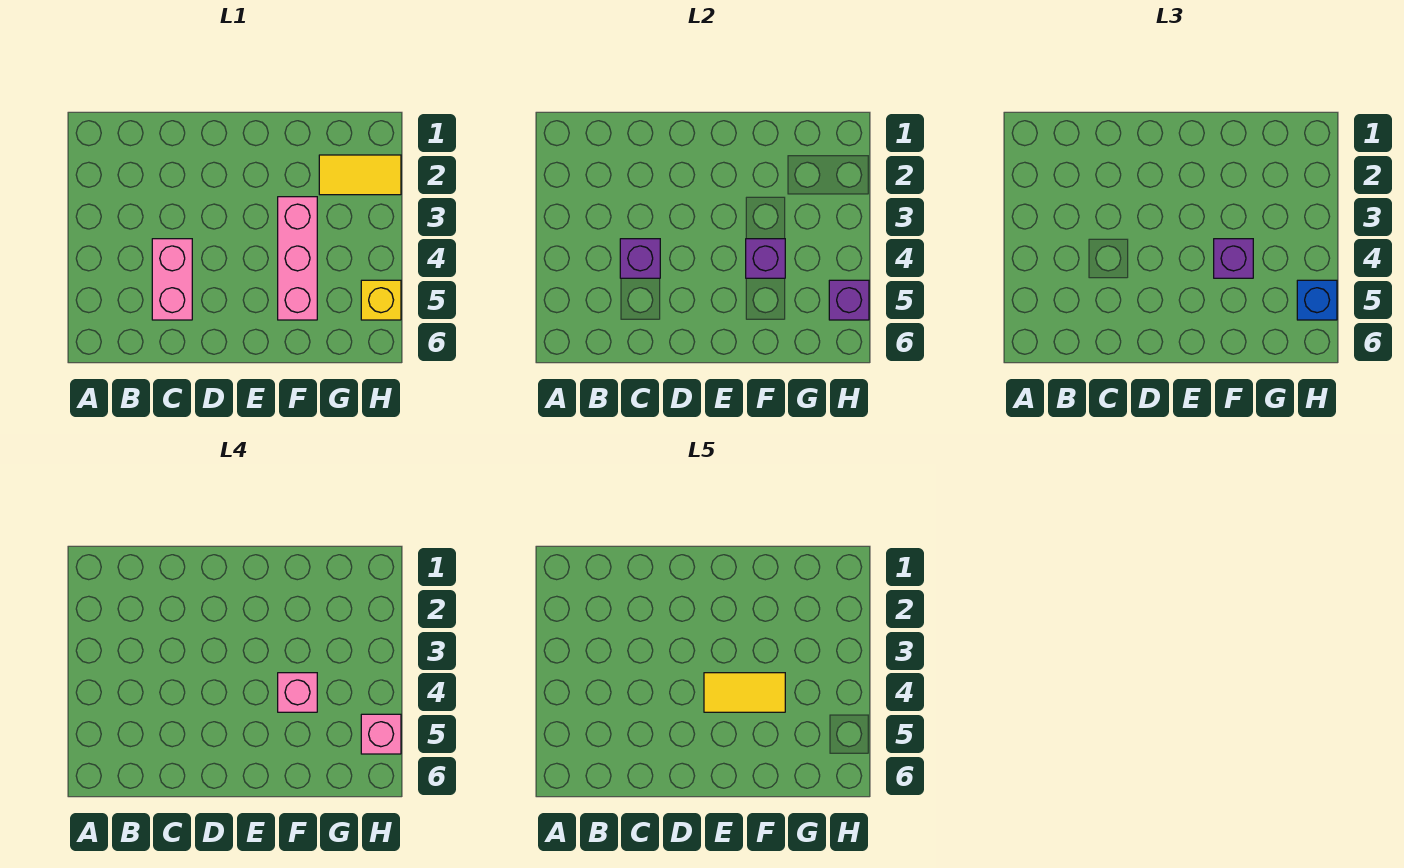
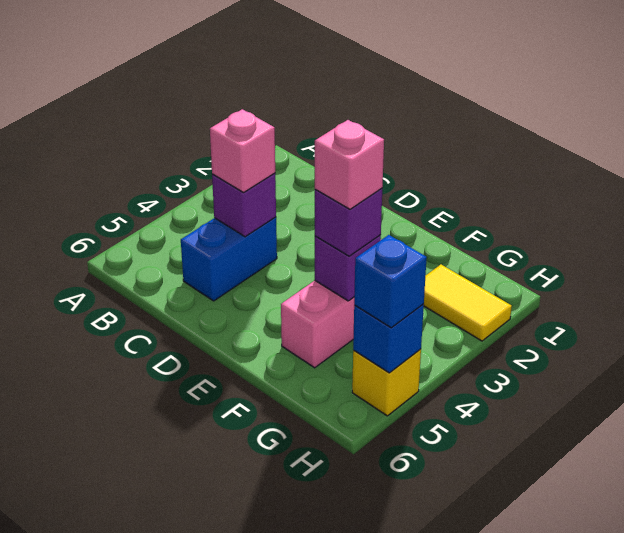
pink 1x2 brick [152,239,192,320] -> blue 1x2 brick [181,217,277,301]
yellow 1x2 tile [704,673,785,712] -> none
purple 1x1 brick [829,280,869,320] -> blue 1x1 brick [353,304,424,373]
pink 1x1 brick [361,714,401,754] -> pink 1x1 brick moved to [210,109,275,193]

